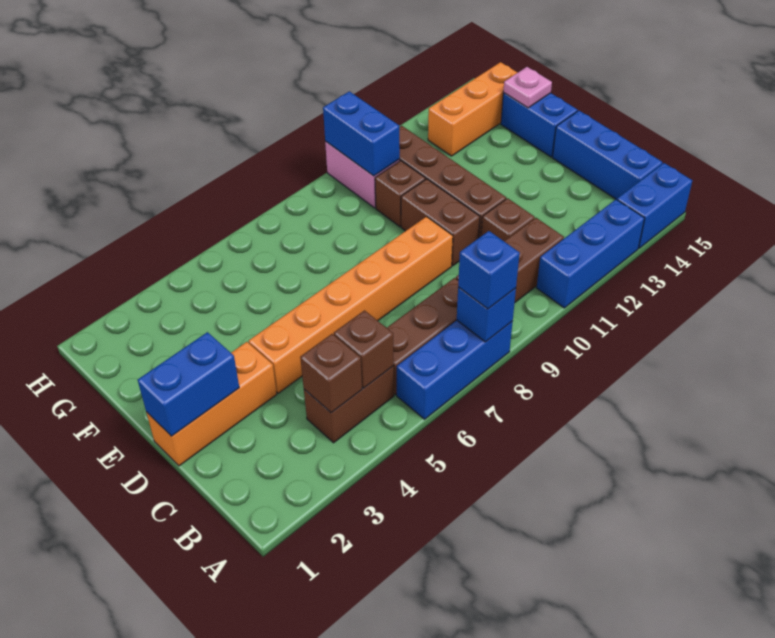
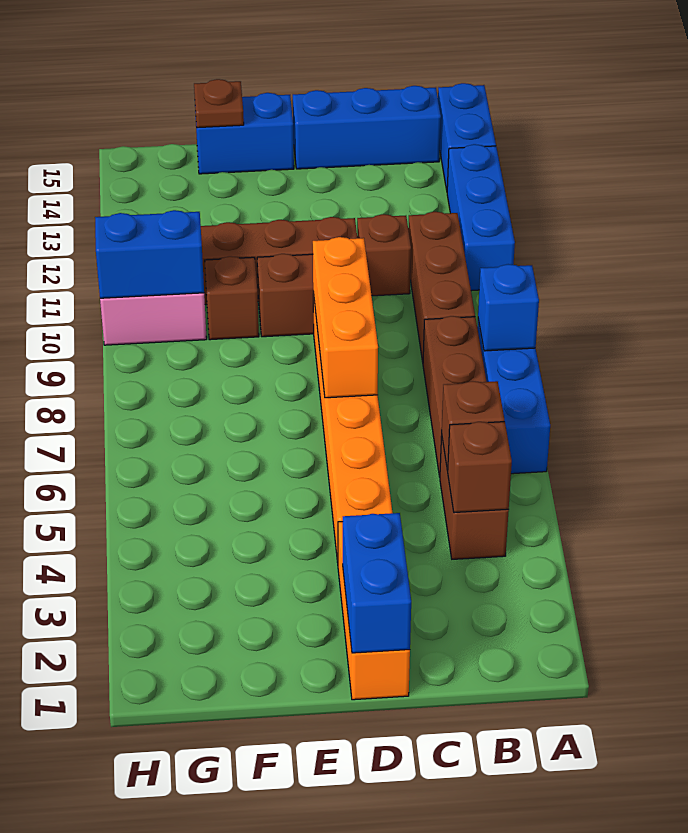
blue 1x1 brick [458,231,520,309] -> none
pink 1x1 plate [503,67,552,108] -> brown 1x1 plate [194,79,244,128]
orange 1x3 brick [428,62,518,156] -> orange 1x3 brick moved to [313,237,378,398]

